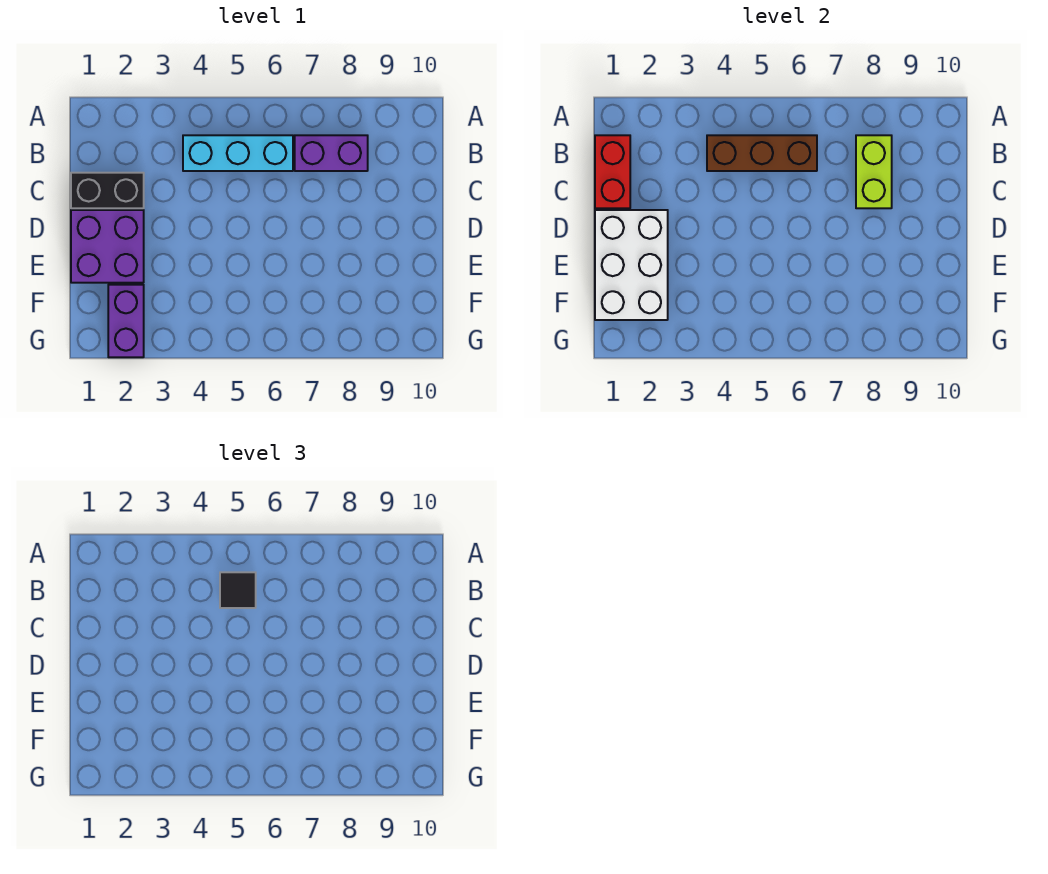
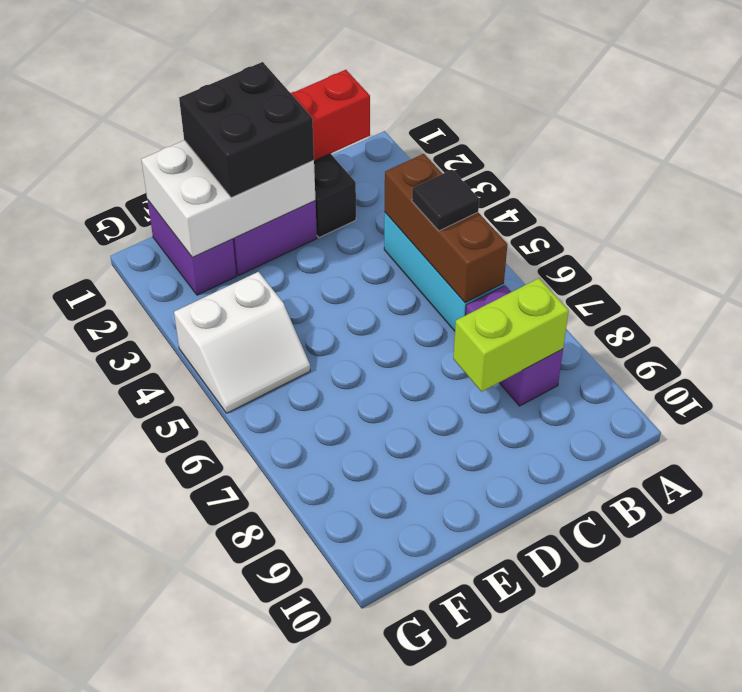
none -> black 2x2 brick [179,62,314,198]
purple 1x2 brick [108,285,144,357] -> purple 1x2 brick turned to [147,200,236,295]
none -> white 2x2 slope [174,272,310,413]

